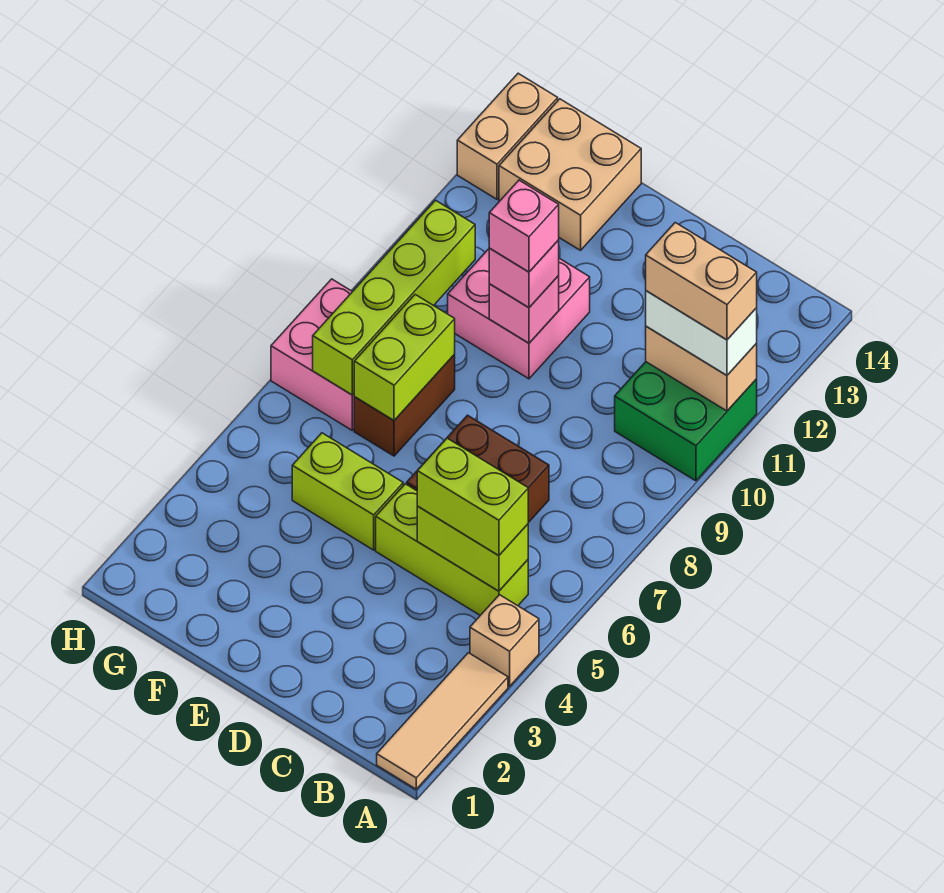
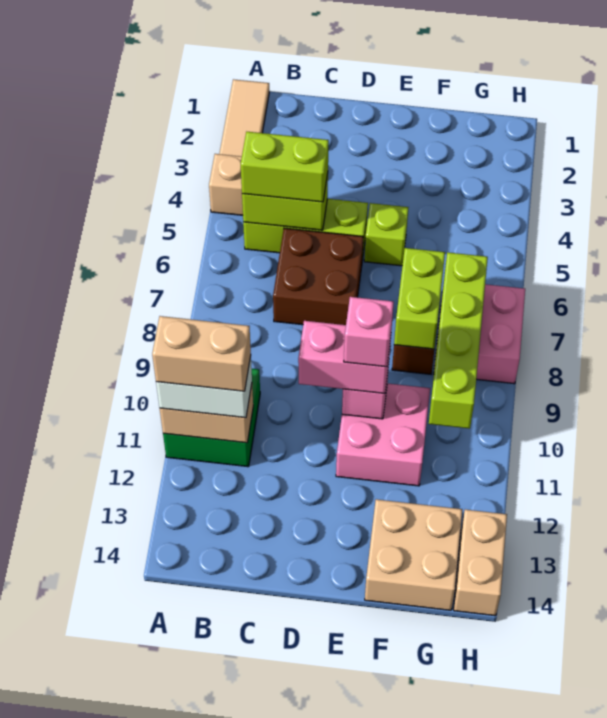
lime 1x2 brick [292,433,403,550] -> lime 1x1 brick [364,203,408,266]
pink 1x1 brick [489,240,559,308] -> pink 1x2 brick [298,321,391,394]

